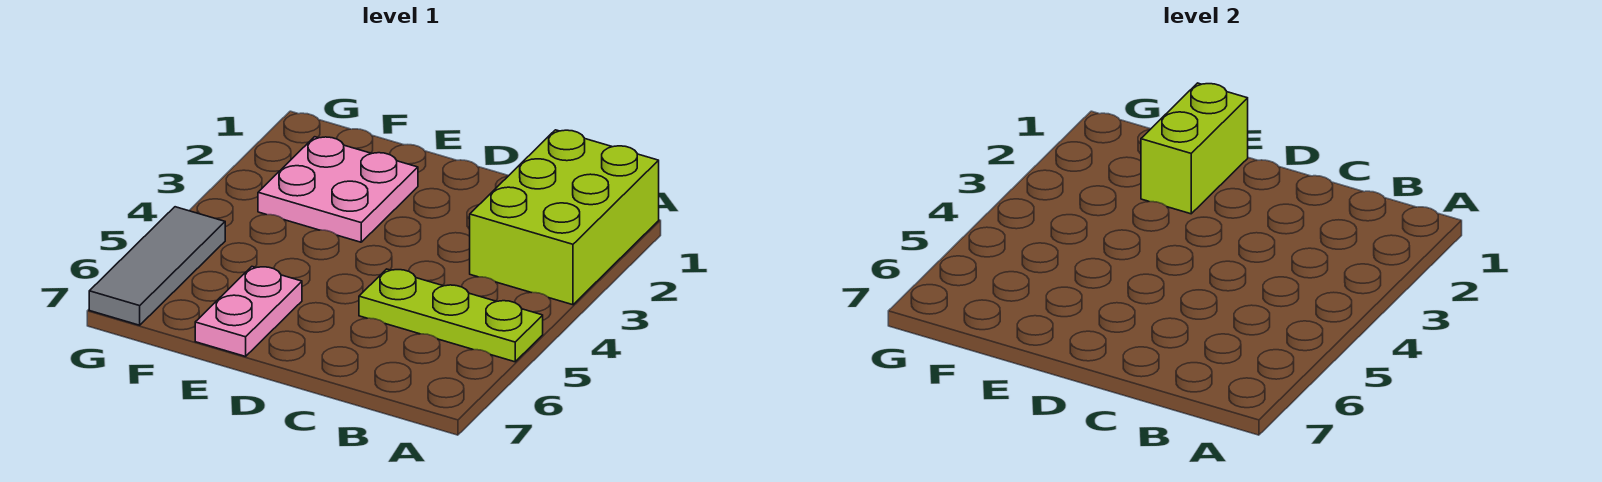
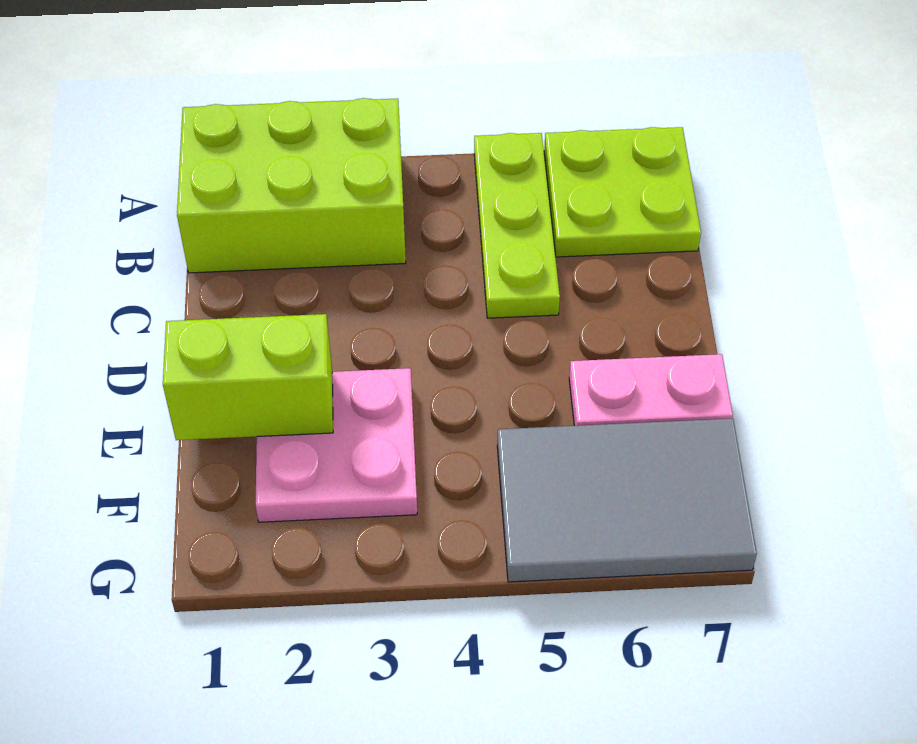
none -> lime 2x2 plate [544,127,701,257]
grey 1x3 tile [89,207,225,325] -> grey 2x3 tile [497,418,757,582]

